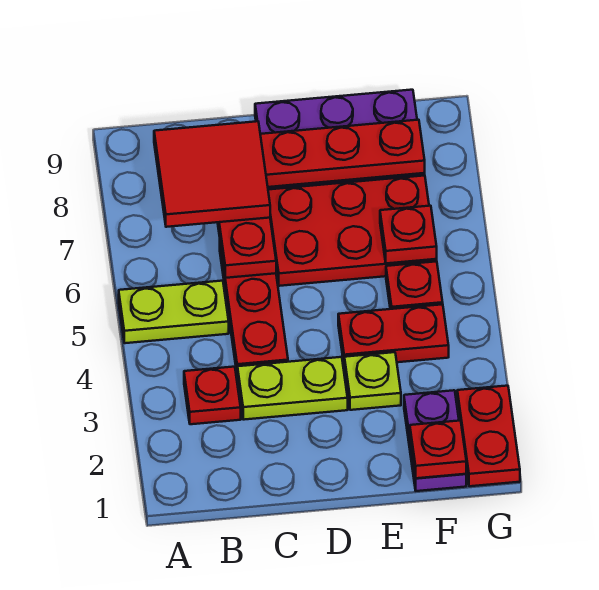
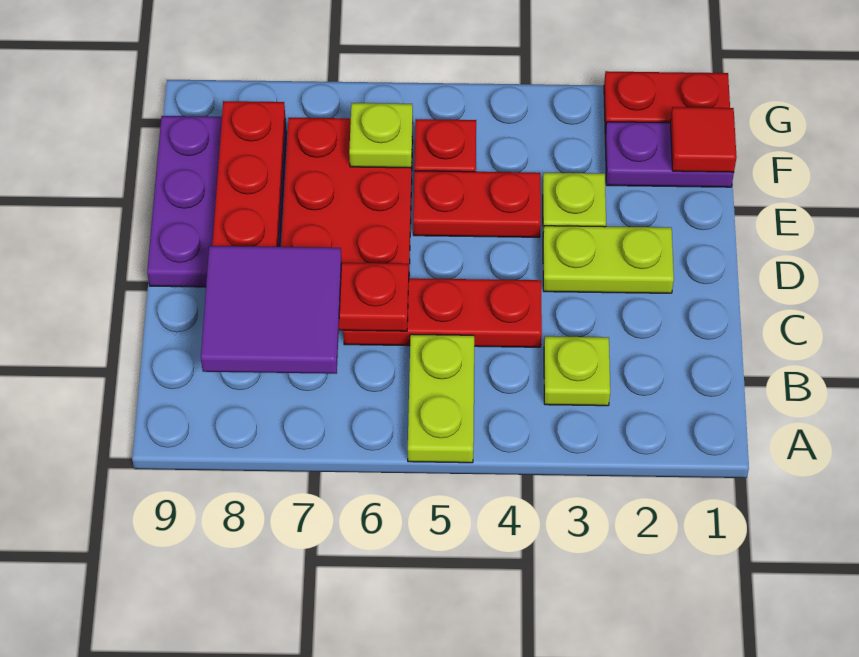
red 1x1 plate [184,367,241,424] -> lime 1x1 plate [544,336,610,406]
red 2x2 tile [154,121,270,227] -> purple 2x2 tile [201,246,342,374]
lime 1x2 plate [237,357,348,420] -> lime 1x2 plate turned to [543,226,674,293]
red 1x2 plate [338,304,449,362] -> red 1x2 plate turned to [413,171,541,237]
red 1x1 plate [410,421,466,478] -> red 1x1 tile [670,107,737,172]
red 1x1 plate [380,206,437,263] -> lime 1x1 plate [349,103,413,168]

